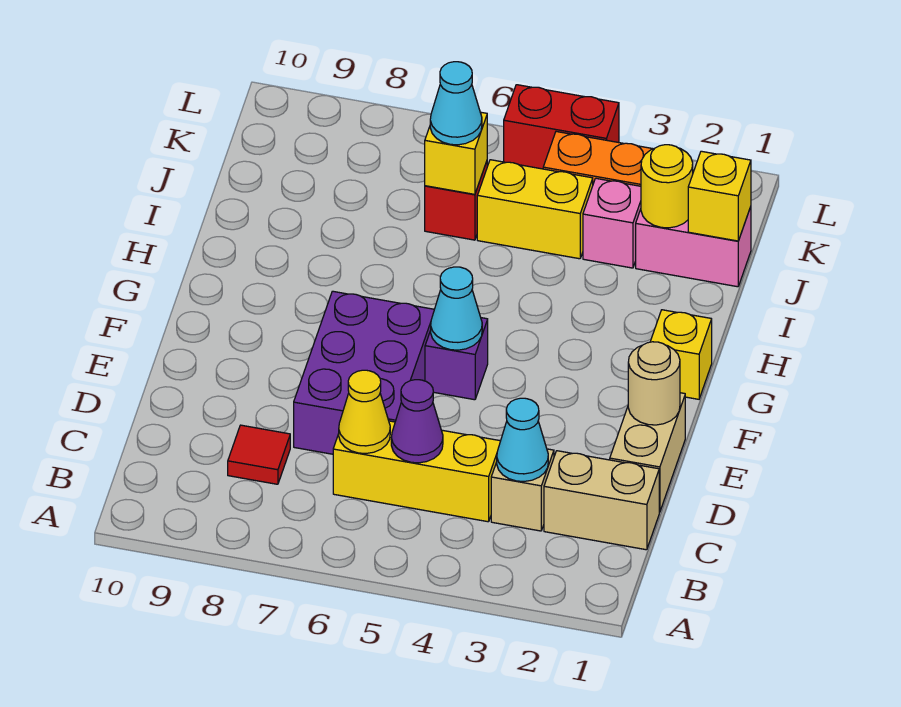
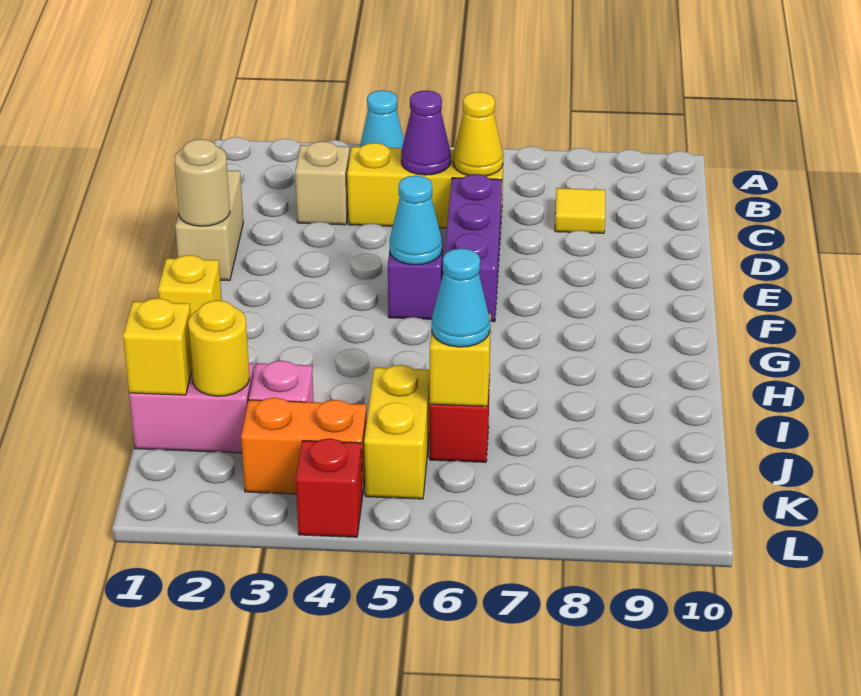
tan 1x2 brick [544,451,659,550] -> none
cyan 1x1 cone [497,398,548,481] -> cyan 1x1 cone moved to [360,90,404,148]
red 1x1 tile [228,425,290,484] -> yellow 1x1 tile [555,188,605,233]
purple 2x3 brick [294,291,434,454] -> purple 1x3 brick [444,174,502,322]
yellow 1x2 brick [477,160,593,259] -> yellow 1x2 brick turned to [364,365,430,499]
red 1x2 brick [504,85,619,169] -> red 1x1 brick [296,438,362,537]

